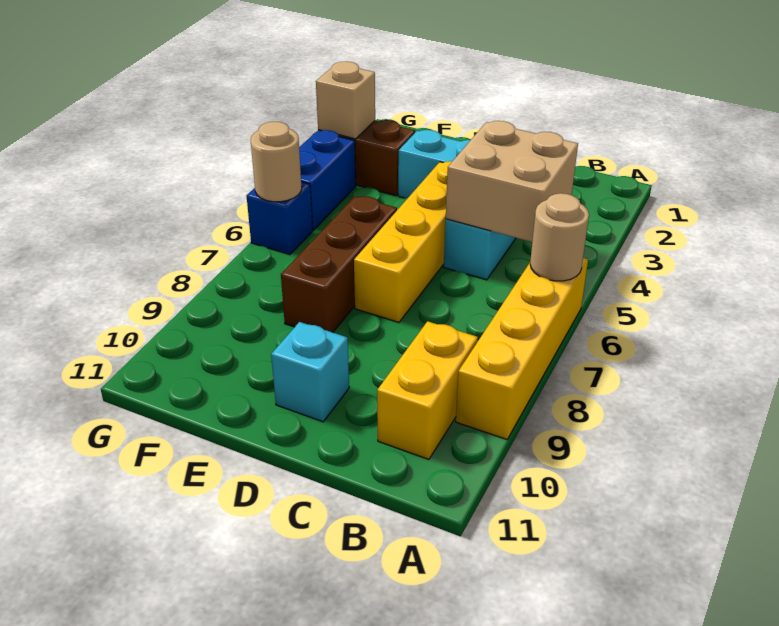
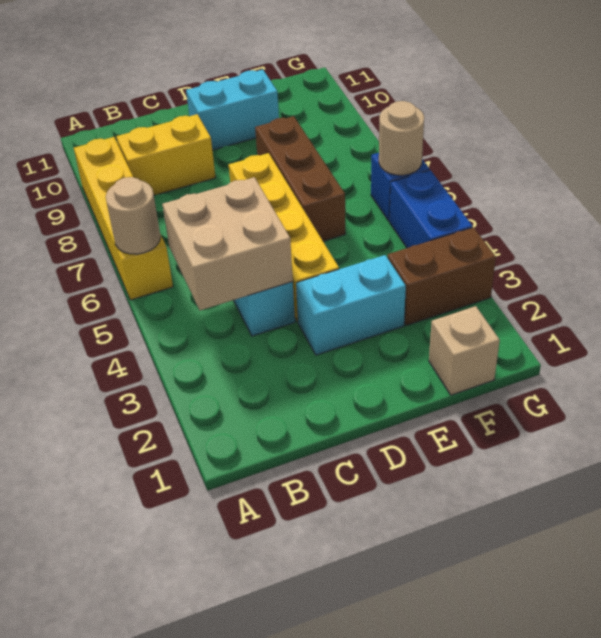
yellow 1x2 brick [377,321,478,459] -> yellow 1x2 brick turned to [116,114,216,196]
cyan 1x1 brick [271,322,349,422] -> cyan 1x2 brick [186,70,279,150]
tan 1x1 brick [316,61,375,139] -> tan 1x1 brick moved to [429,306,500,395]

